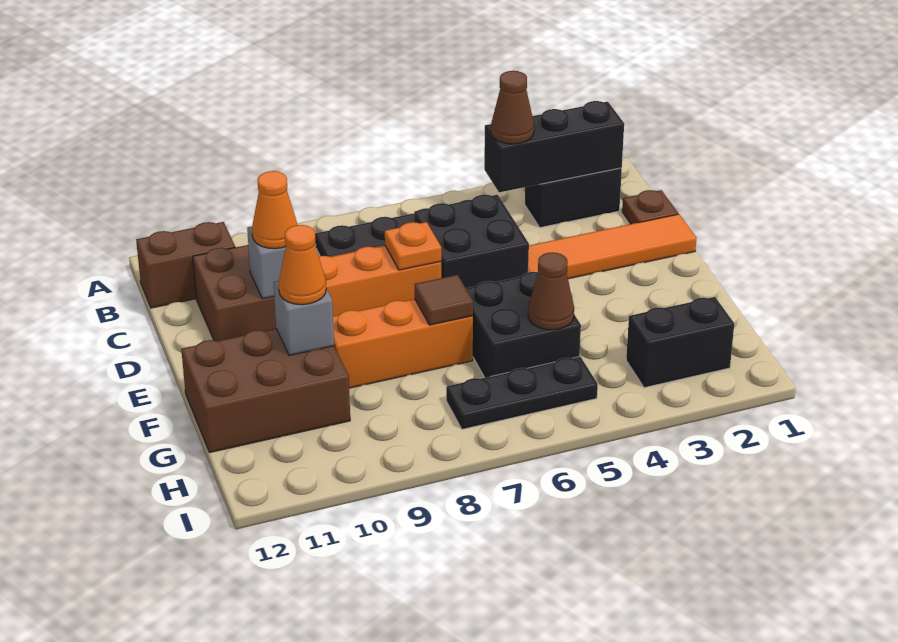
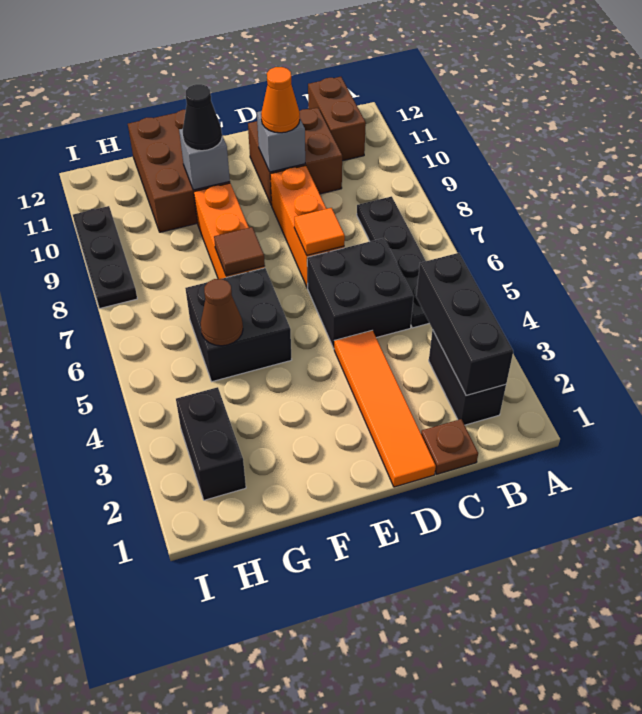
brown 1x1 cone [491,71,534,144] -> none
orange 1x1 plate [385,222,441,270] -> orange 1x1 tile [294,208,345,255]
orange 1x1 cone [279,225,326,305] -> black 1x1 cone [183,84,222,151]
black 1x3 plate [446,357,598,429] -> black 1x3 plate moved to [73,206,137,309]

